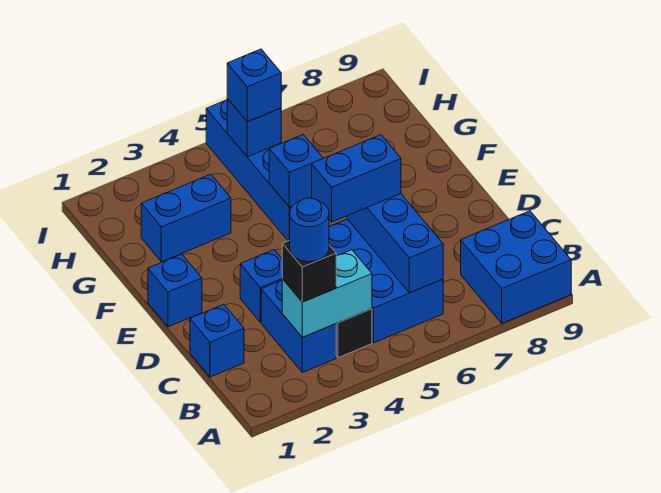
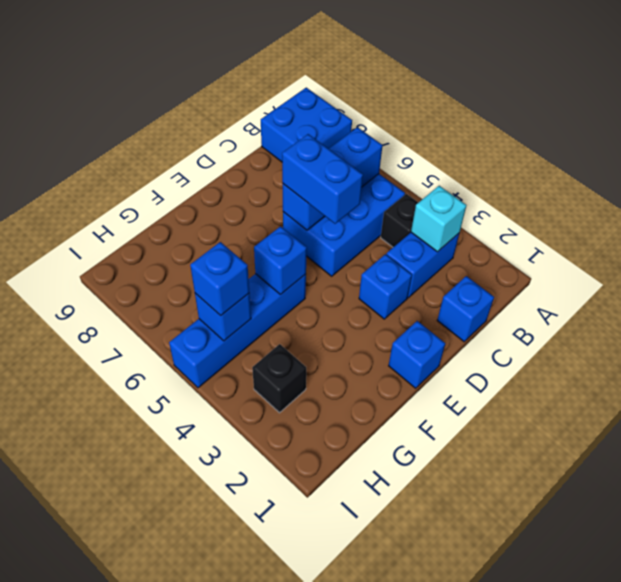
cyan 1x2 brick [282,250,372,337] -> cyan 1x1 brick [411,186,466,252]
black 1x1 brick [282,240,336,302] -> black 1x1 brick moved to [252,344,306,413]
blue 1x1 round brick [290,198,329,262] -> none
blue 1x2 brick [141,174,231,262] -> none

